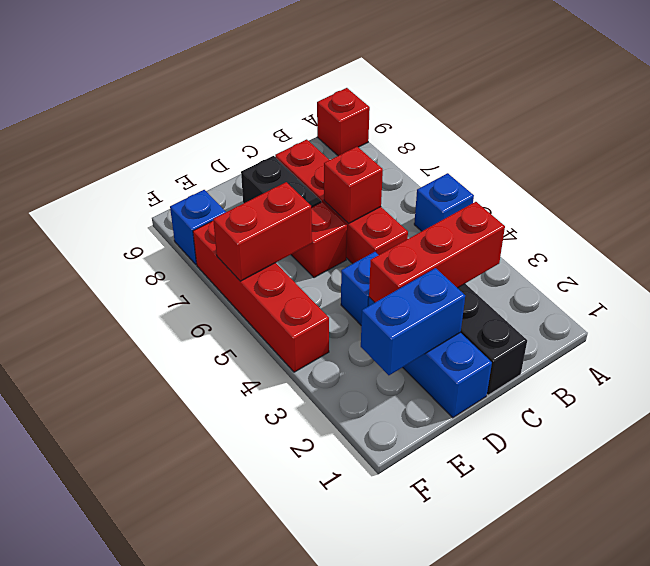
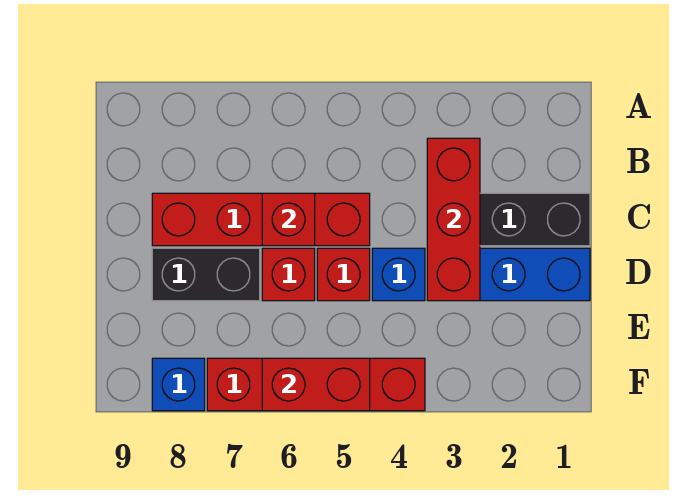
blue 1x1 brick [414,173,474,231] -> none
red 1x1 brick [317,88,370,156] -> red 1x1 brick moved to [317,248,370,301]
blue 1x2 brick [361,268,465,375] -> none
red 1x2 brick [213,182,312,281] -> red 1x2 brick turned to [262,358,370,411]

